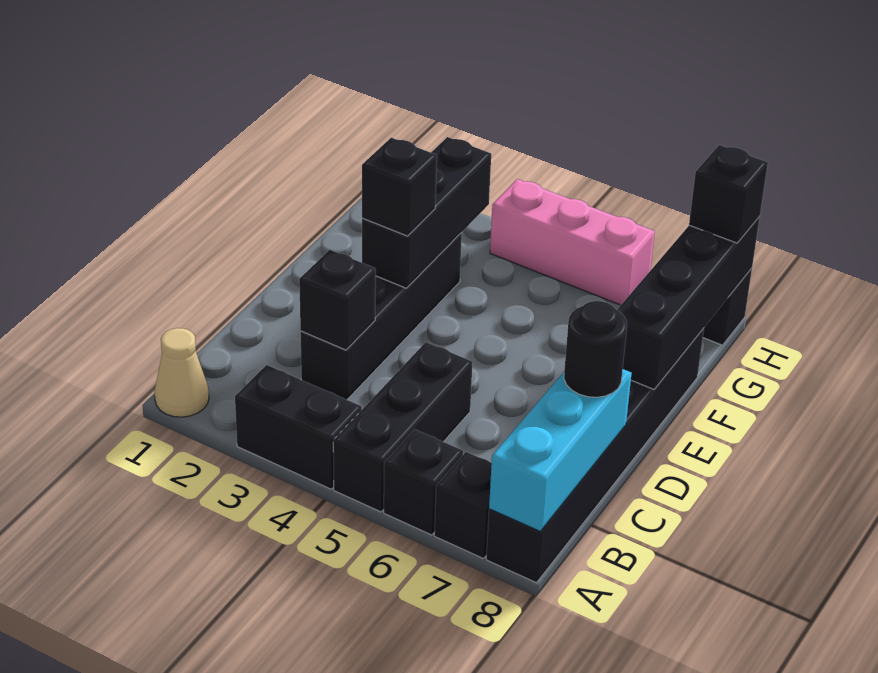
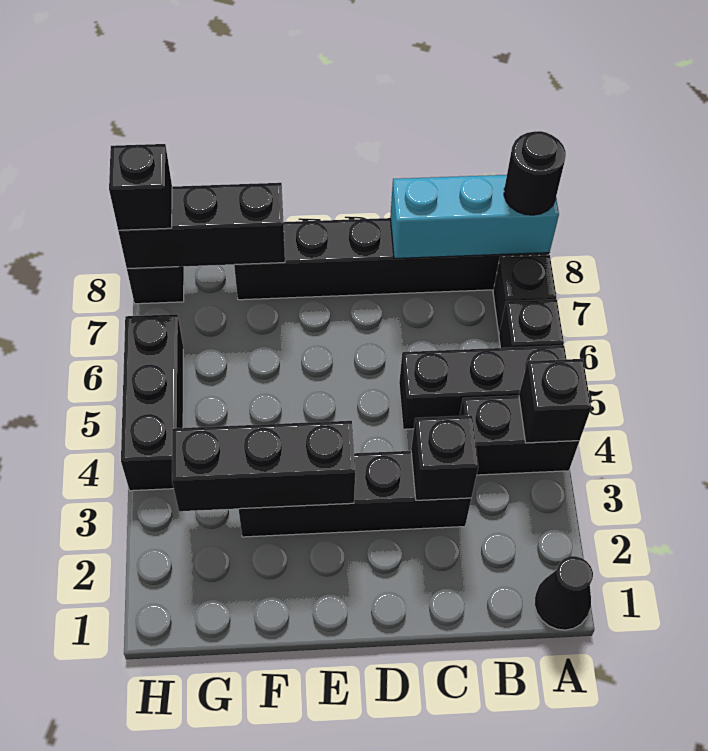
tan 1x1 cone [154,328,209,417] -> black 1x1 cone [534,556,593,630]
black 1x2 brick [235,365,362,489] -> black 1x2 brick turned to [460,396,579,475]
black 1x1 round brick [564,301,627,397] -> black 1x1 round brick moved to [504,131,566,215]
black 1x1 brick [362,138,437,236] -> black 1x1 brick moved to [519,359,591,443]
black 1x4 brick [617,216,760,389] -> black 1x3 brick [118,183,285,269]
pink 1x3 brick [490,179,655,305] -> black 1x3 brick [121,314,183,491]

